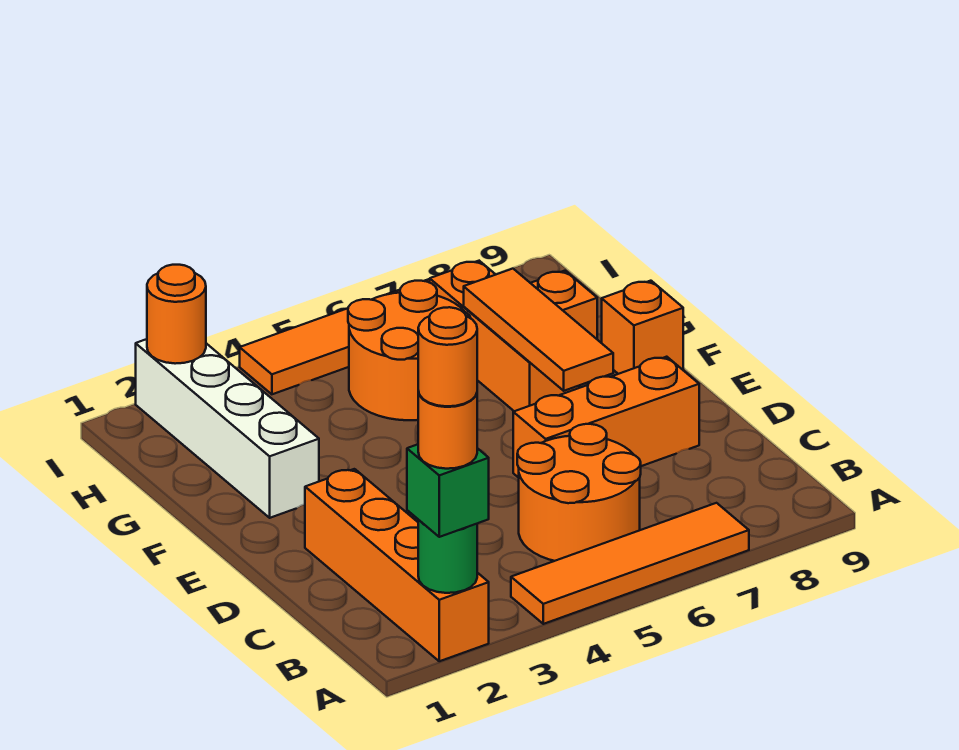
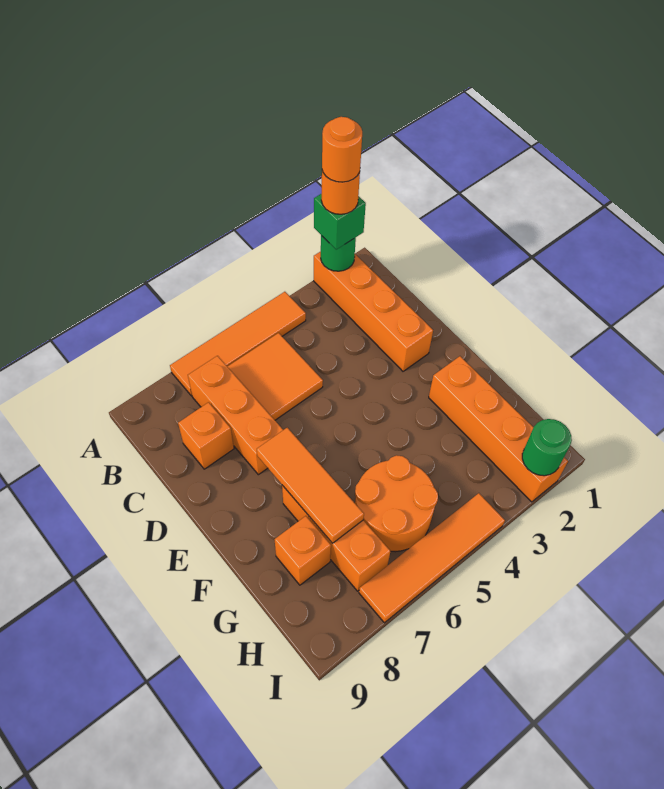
orange 2x2 round brick [517,424,641,561] -> orange 2x2 tile [227,333,323,420]
orange 1x3 brick [513,357,699,478] -> orange 1x3 brick turned to [188,356,283,475]
white 1x4 brick [136,339,319,518] -> orange 1x4 brick [429,356,568,502]
orange 1x1 brick [602,281,683,374] -> orange 1x1 brick moved to [178,402,234,469]
orange 1x1 round brick [147,265,206,364] -> green 1x1 round brick [522,419,572,476]

